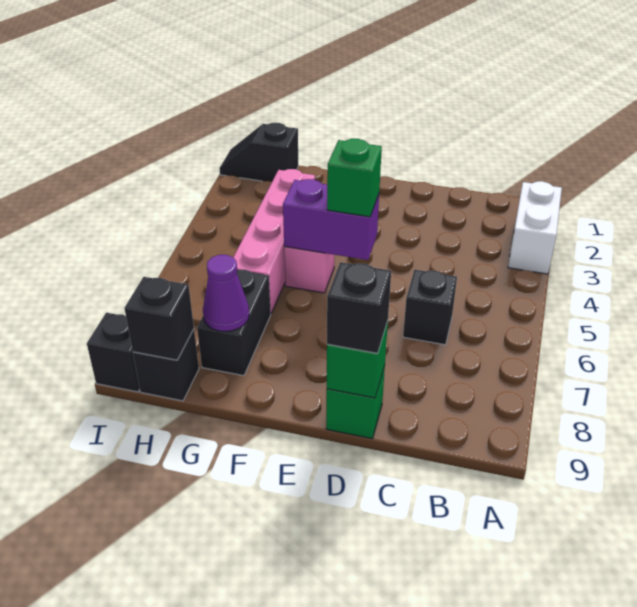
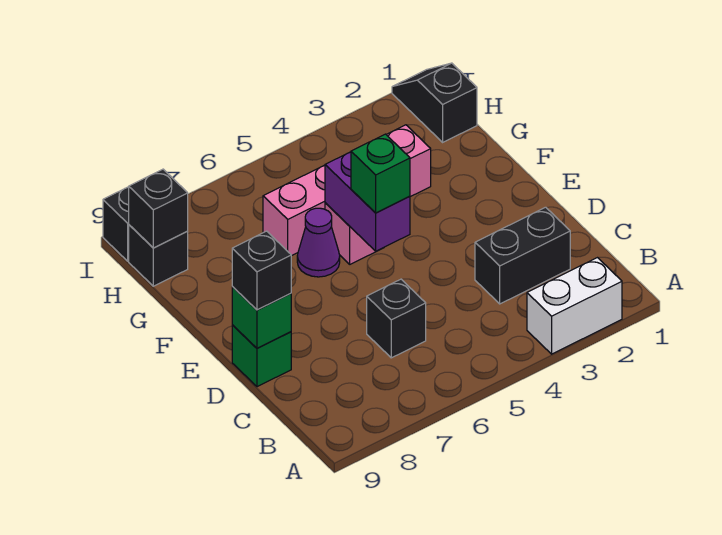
black 1x2 brick [197,270,271,376] -> black 1x2 brick moved to [475,207,570,304]
purple 1x1 cone [203,255,249,332] -> purple 1x1 cone moved to [297,208,340,277]

